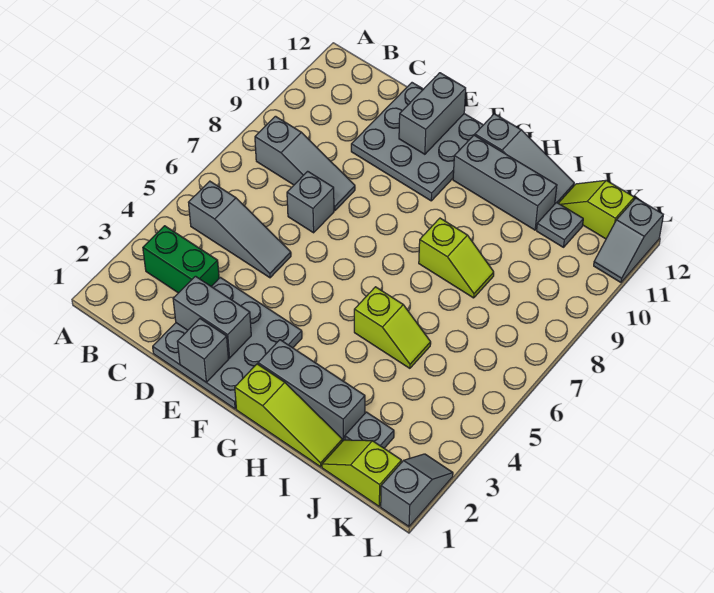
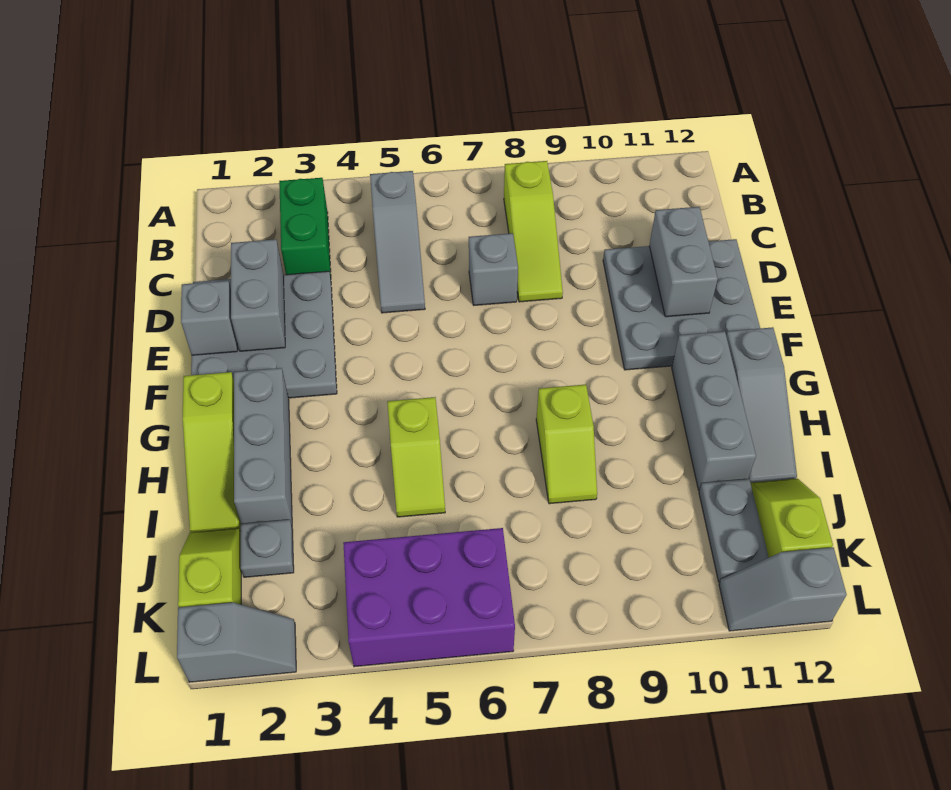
grey 1x3 slope [255,116,355,211] -> lime 1x3 slope [504,161,563,302]
grey 1x2 brick [399,73,466,154] -> grey 1x2 brick turned to [649,207,718,317]
grey 1x1 plate [537,203,583,247] -> grey 1x2 plate [699,479,769,582]
none -> purple 2x3 brick [343,528,515,667]

